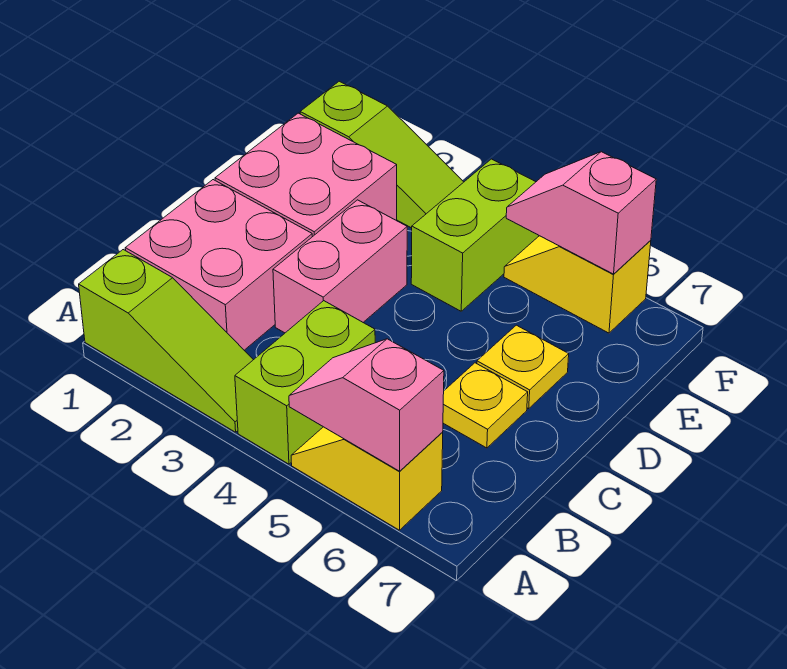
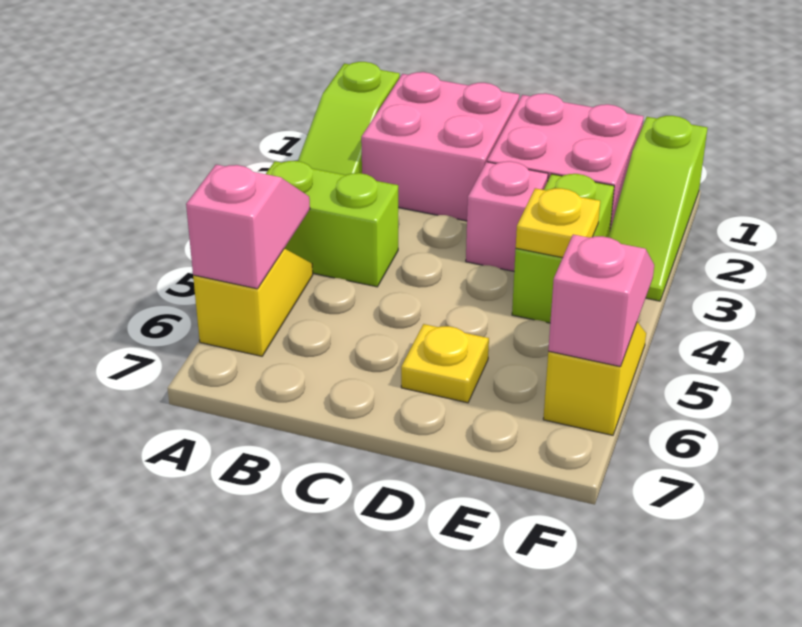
pink 1x2 brick [273,200,407,333] -> pink 1x1 brick [466,161,548,271]
yellow 1x1 plate [443,363,528,448] -> yellow 1x1 plate moved to [516,188,600,258]
lime 1x2 brick [411,159,539,311] -> lime 1x2 brick turned to [512,174,614,323]

